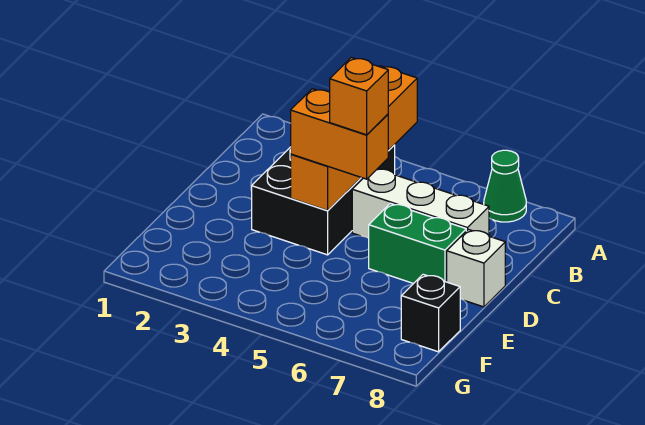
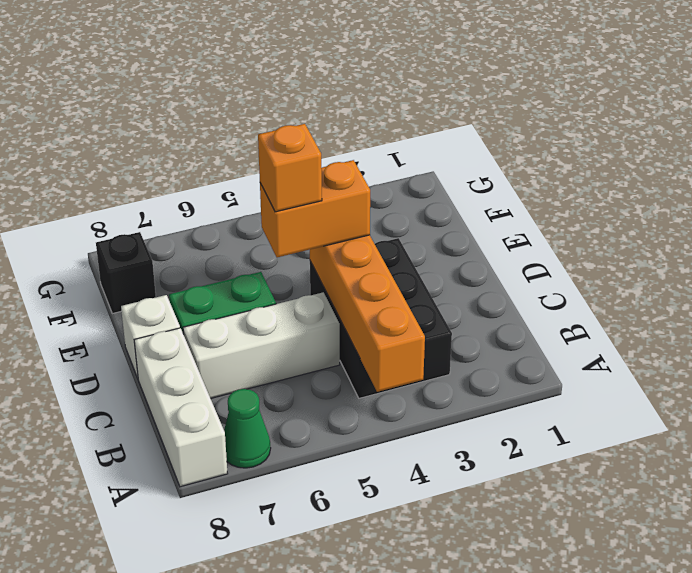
none -> white 1x3 brick [134,328,228,487]

